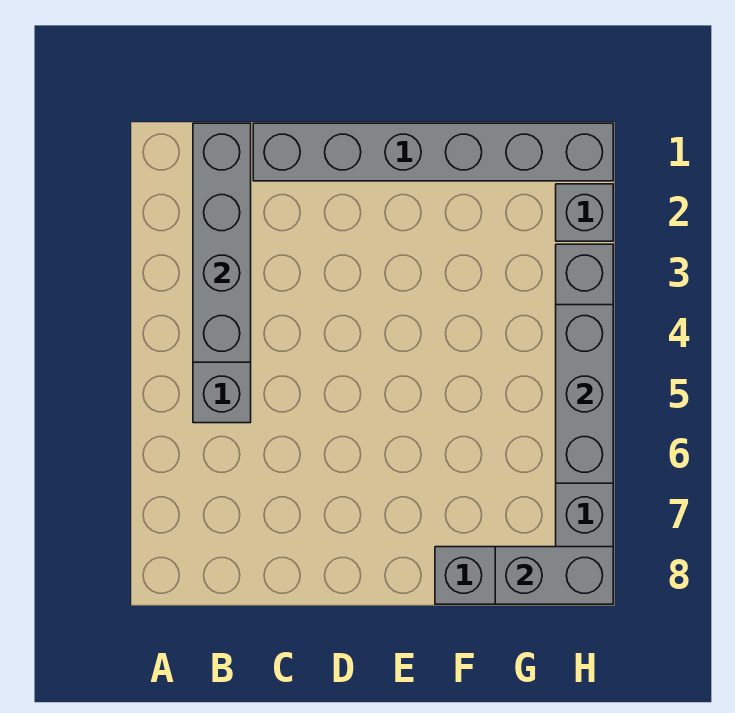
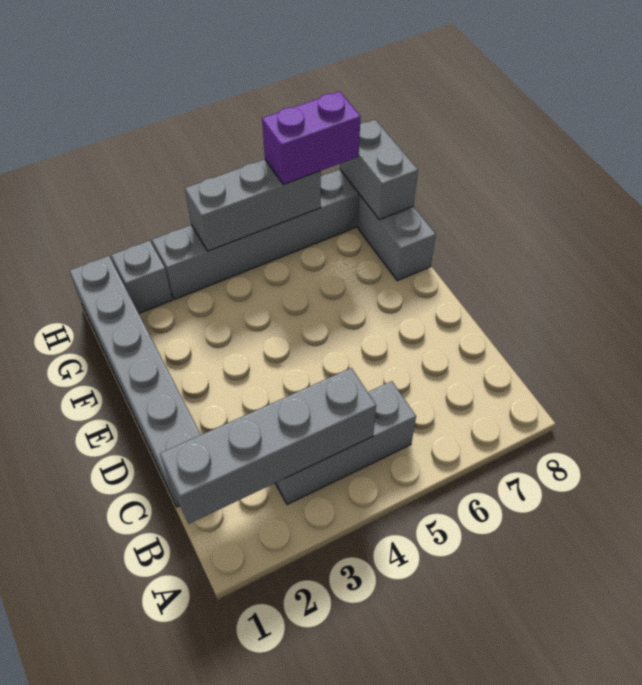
none -> purple 1x2 brick [262,91,361,185]

